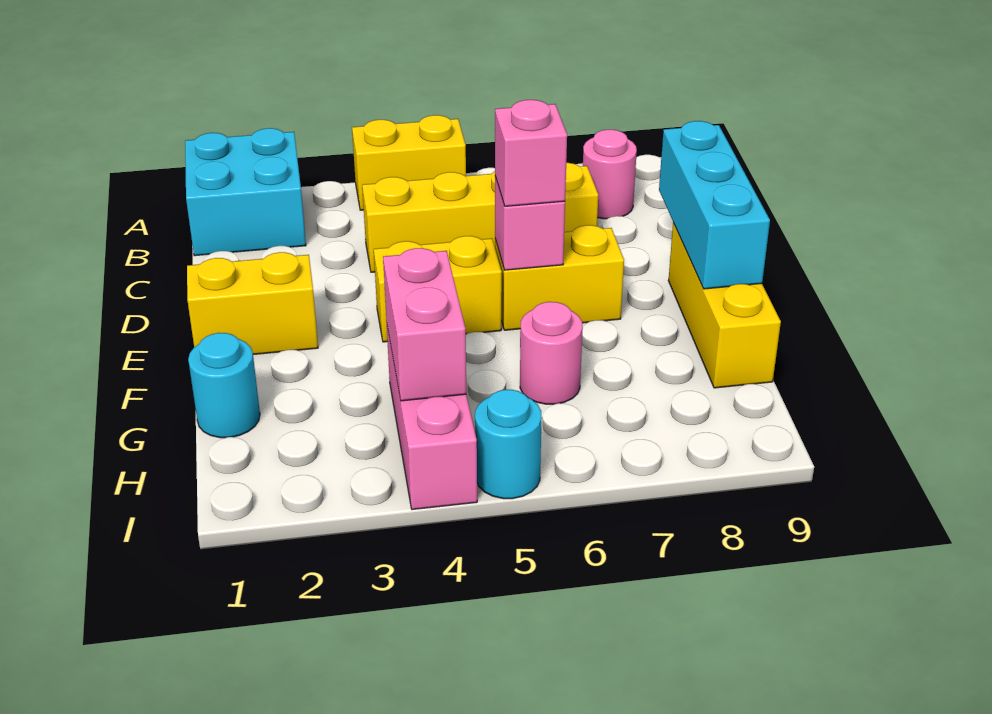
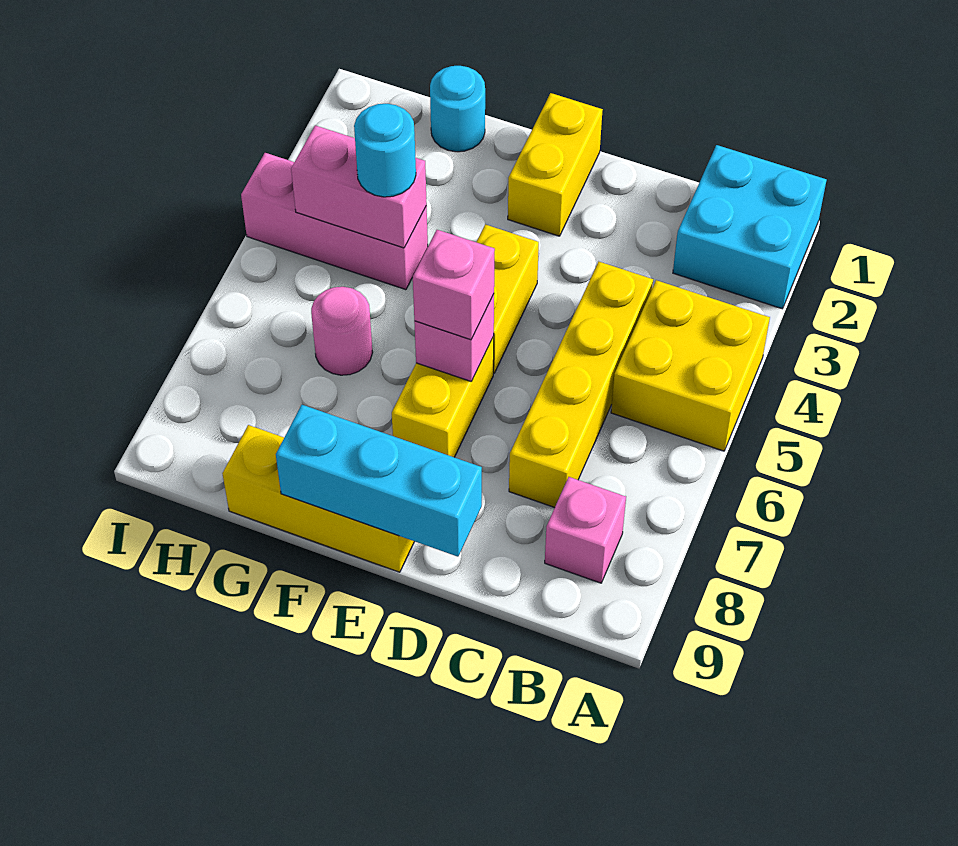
yellow 1x2 brick [352,115,466,210] -> yellow 2x2 brick [611,280,770,451]
pink 1x1 round brick [583,130,637,219] -> pink 1x1 brick [545,477,626,583]
cyan 1x1 round brick [475,390,542,499] -> cyan 1x1 round brick moved to [354,104,416,197]

